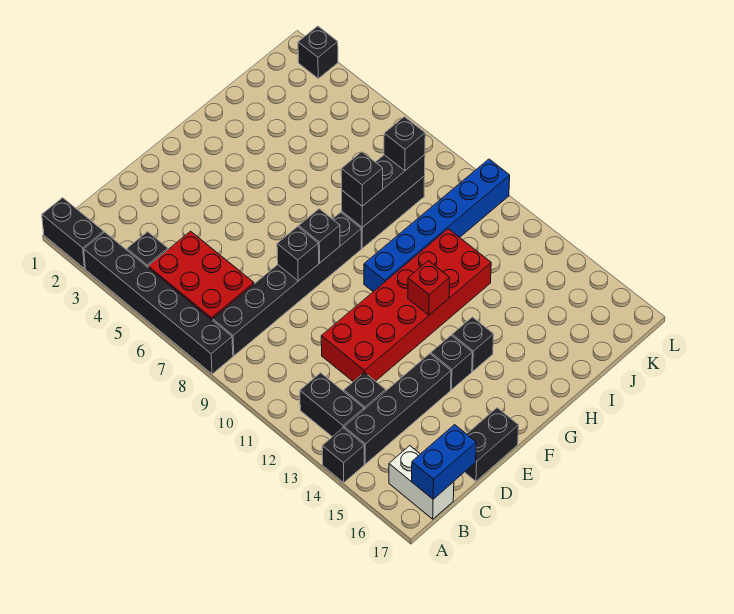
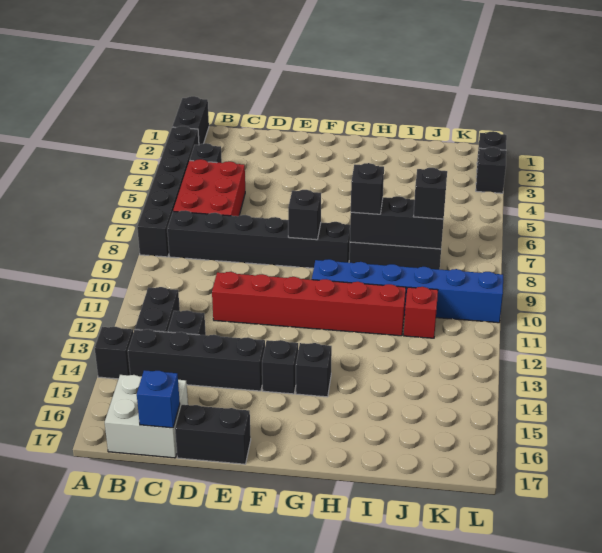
white 1x2 brick [389,446,454,519] -> white 2x2 brick [105,375,188,458]
blue 1x2 brick [412,425,476,499] -> blue 1x1 brick [137,370,180,428]
red 2x6 brick [321,229,491,382] -> red 1x6 brick [212,272,406,336]
black 1x1 brick [277,227,319,281] -> black 1x1 brick moved to [476,147,506,193]
red 1x1 brick [408,261,450,315] -> red 1x1 brick moved to [404,287,438,338]

